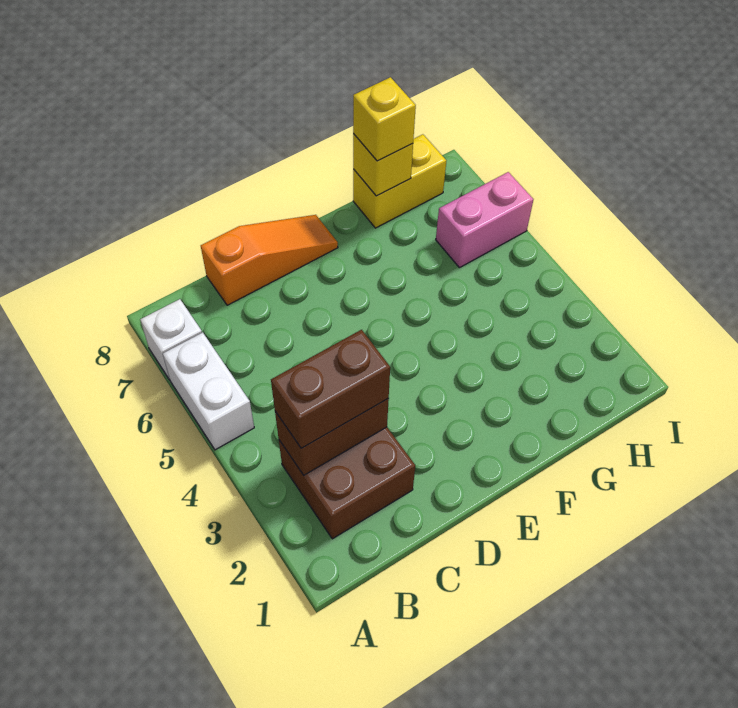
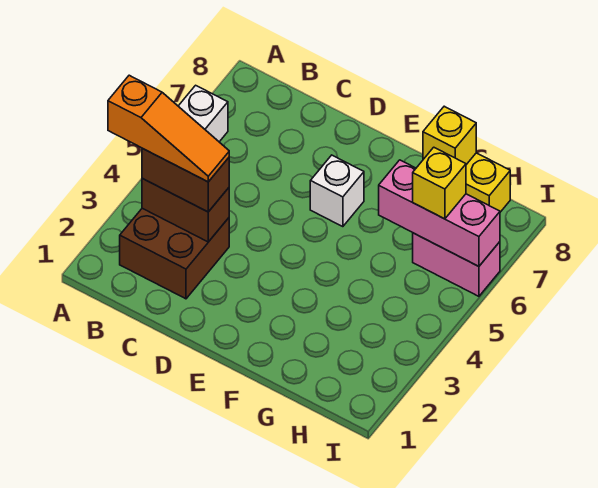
white 1x1 brick [140,299,202,380] -> white 1x1 brick moved to [310,155,364,227]
orange 1x3 slope [201,215,338,305] -> orange 1x3 slope moved to [108,75,229,182]
none -> pink 1x3 brick [379,160,500,266]
yellow 1x1 brick [353,77,416,161] -> yellow 1x1 brick moved to [413,147,466,219]

